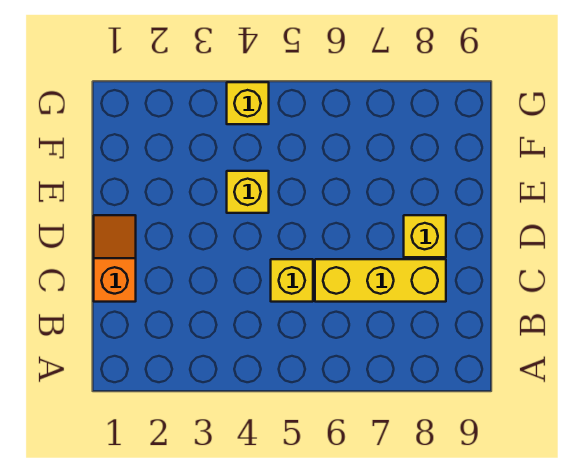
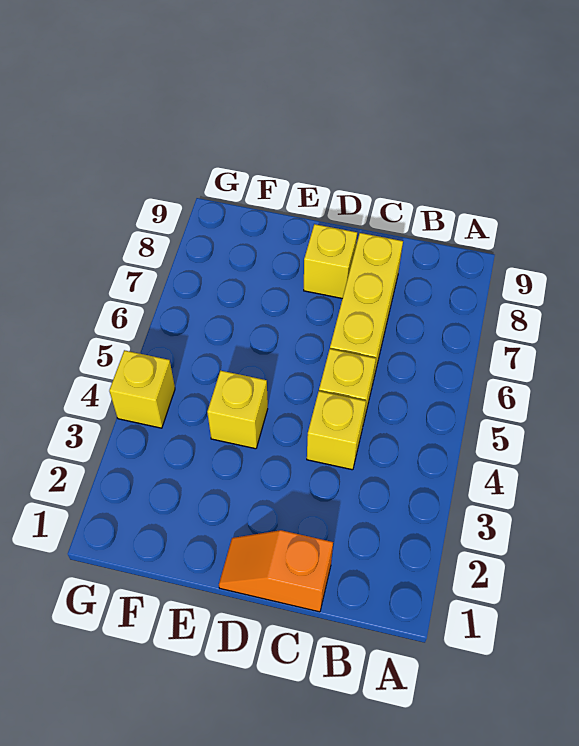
none -> yellow 1x1 brick [307,391,366,470]

